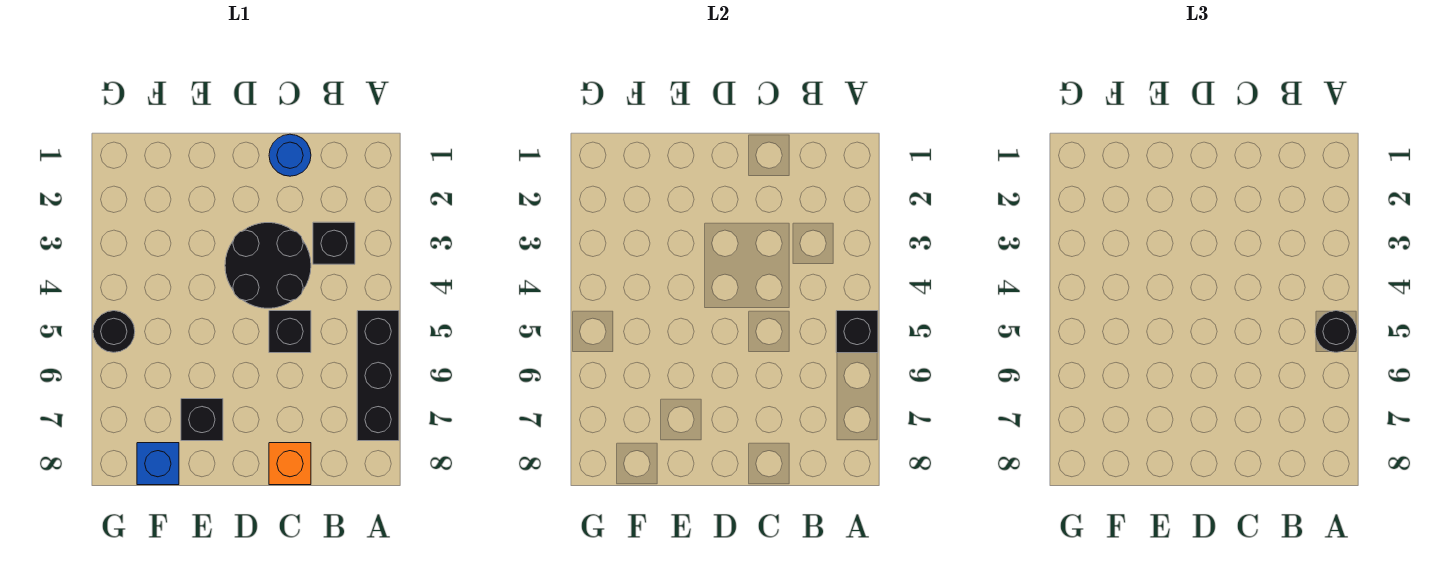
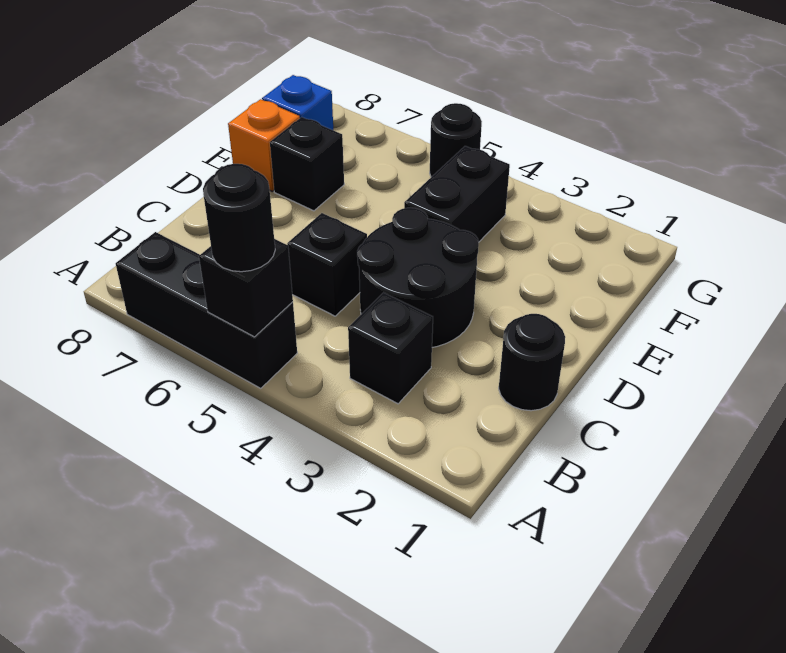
blue 1x1 round brick [269,134,311,176] -> black 1x1 round brick [499,314,565,411]
orange 1x1 brick [269,443,311,485] -> orange 1x1 brick moved to [228,99,300,191]
none -> black 1x2 brick [404,146,510,242]

